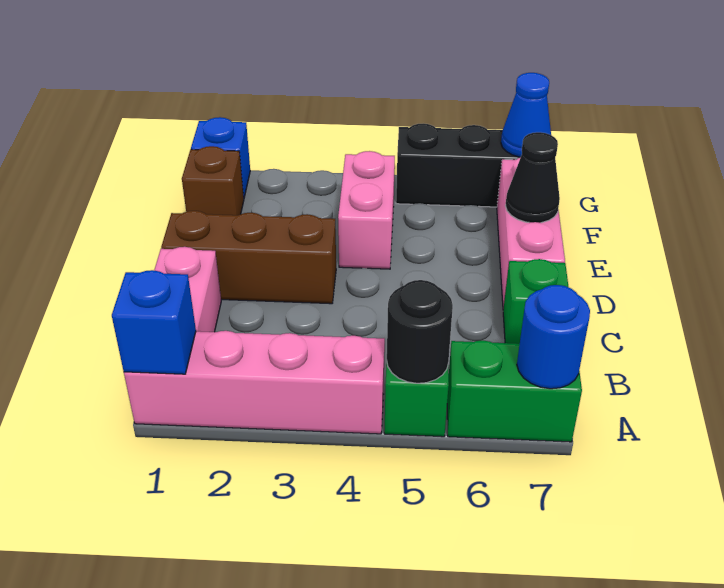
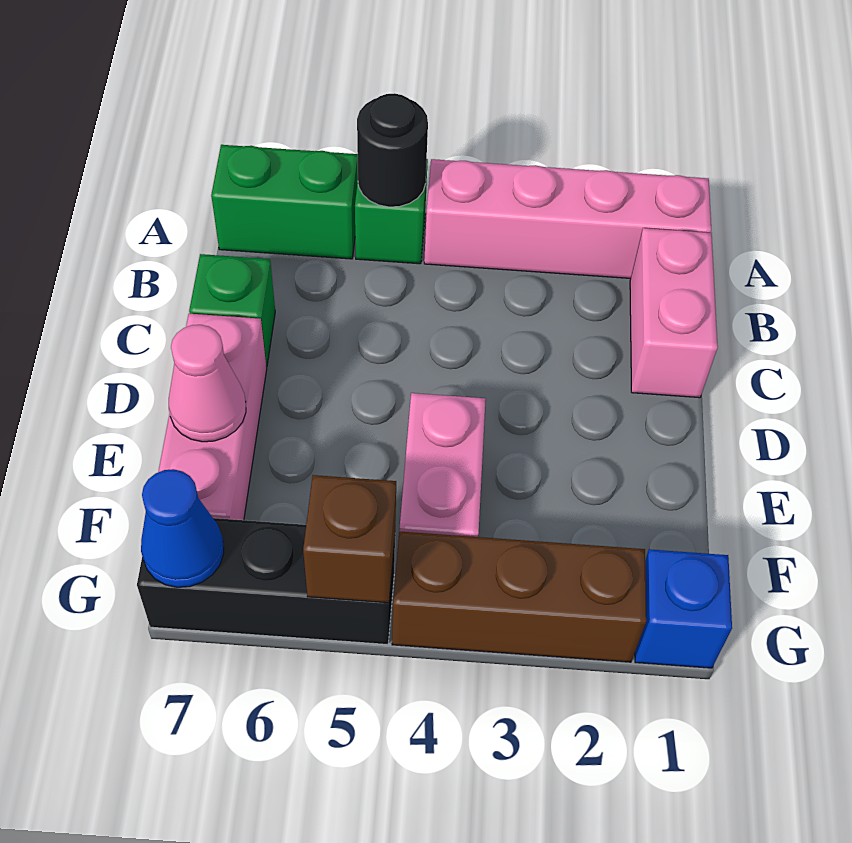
blue 1x1 brick [112,270,196,374] -> none
blue 1x1 round brick [517,285,590,389] -> none
brown 1x3 brick [161,211,336,304] -> brown 1x3 brick moved to [392,531,646,662]
black 1x1 cone [505,132,560,223] -> pink 1x1 cone [169,325,246,442]
brown 1x1 brick [182,146,244,215] -> brown 1x1 brick moved to [303,475,396,603]

